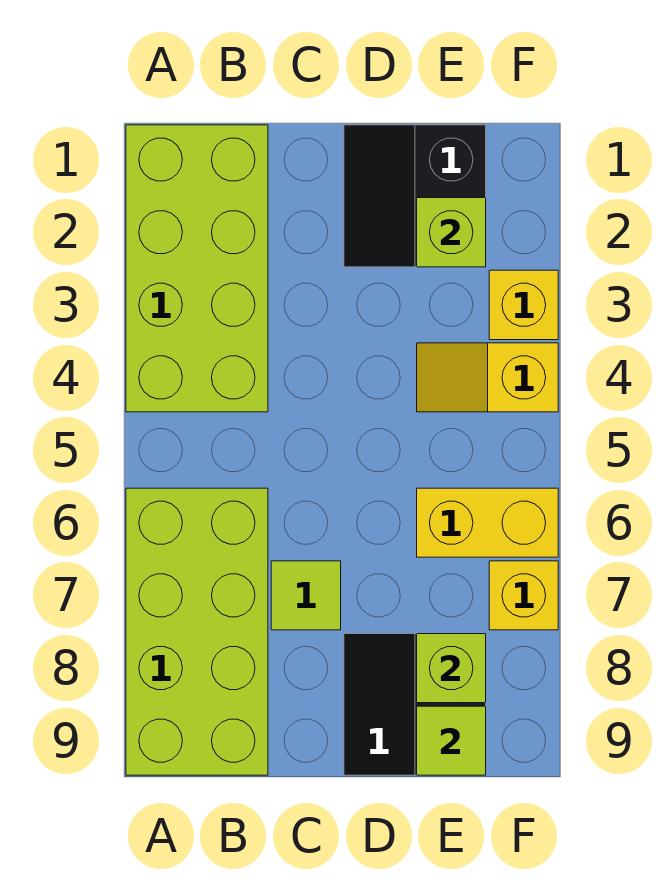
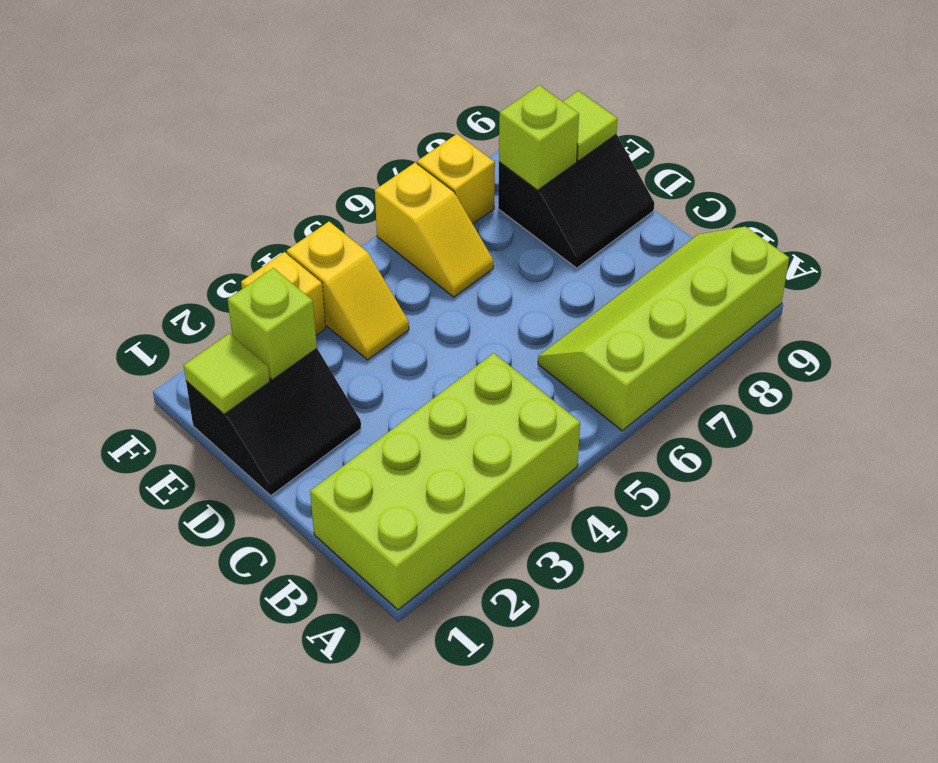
lime 2x4 brick [126,488,268,775] -> lime 2x4 slope [538,227,789,431]
lime 1x1 tile [271,561,341,630] -> lime 1x1 tile moved to [184,333,270,414]
yellow 1x2 brick [417,488,558,557] -> yellow 1x2 slope [375,162,493,297]

